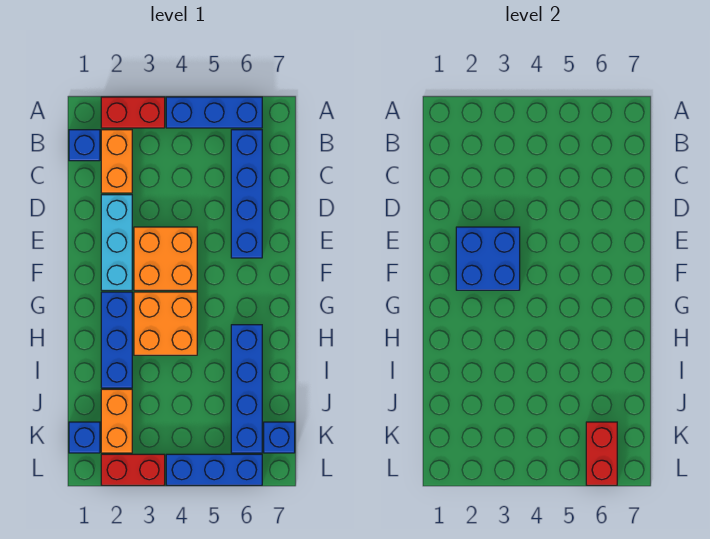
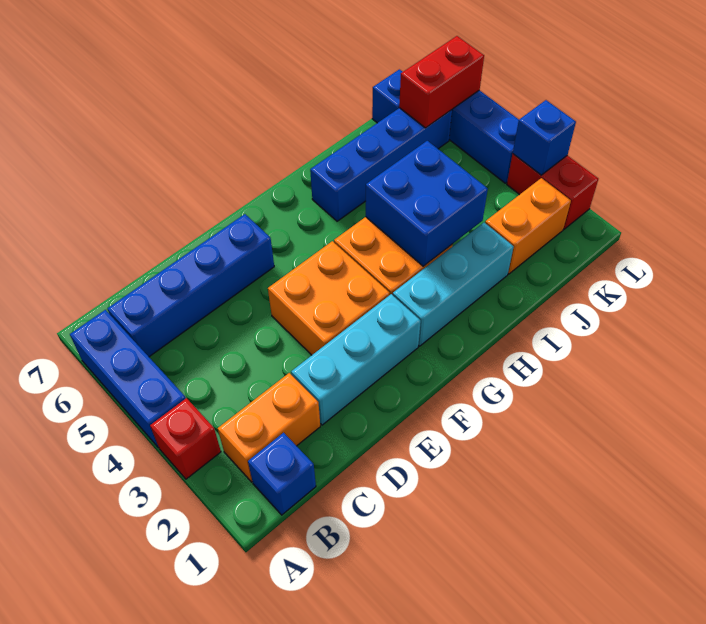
red 1x2 brick [101,97,165,128] -> red 1x1 brick [150,398,221,479]
blue 2x2 brick [456,227,520,290] -> blue 2x2 brick moved to [366,141,488,266]
blue 1x3 brick [101,292,132,388] -> cyan 1x3 brick [393,223,514,346]
blue 1x1 brick [69,422,100,453] -> blue 1x1 brick moved to [513,100,576,175]

